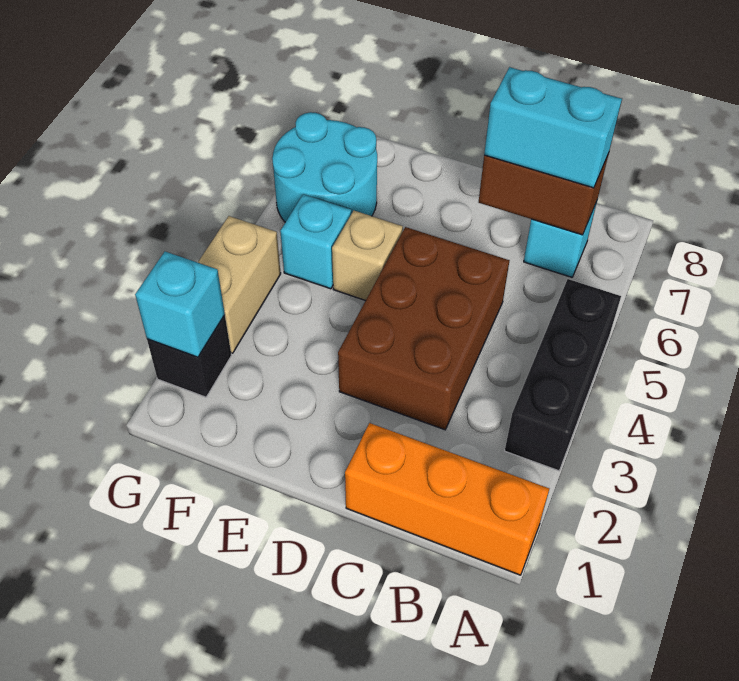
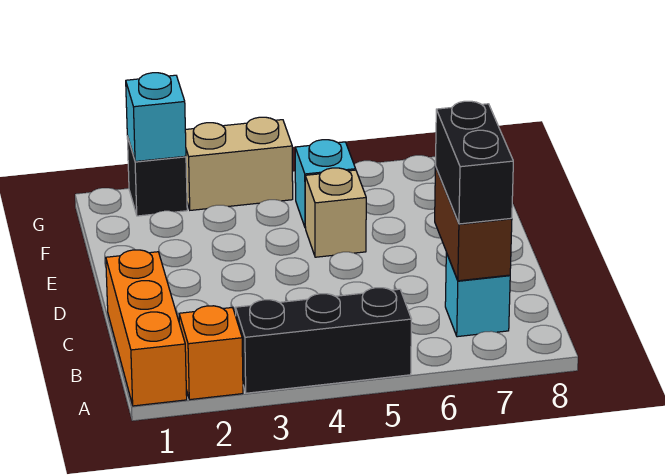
none -> orange 1x1 brick [179,306,243,400]
cyan 1x2 brick [484,67,622,188] -> black 1x2 brick [435,101,513,224]
brown 2x3 brick [338,227,510,430] -> none
cyan 2x2 round brick [272,112,377,222] -> none

